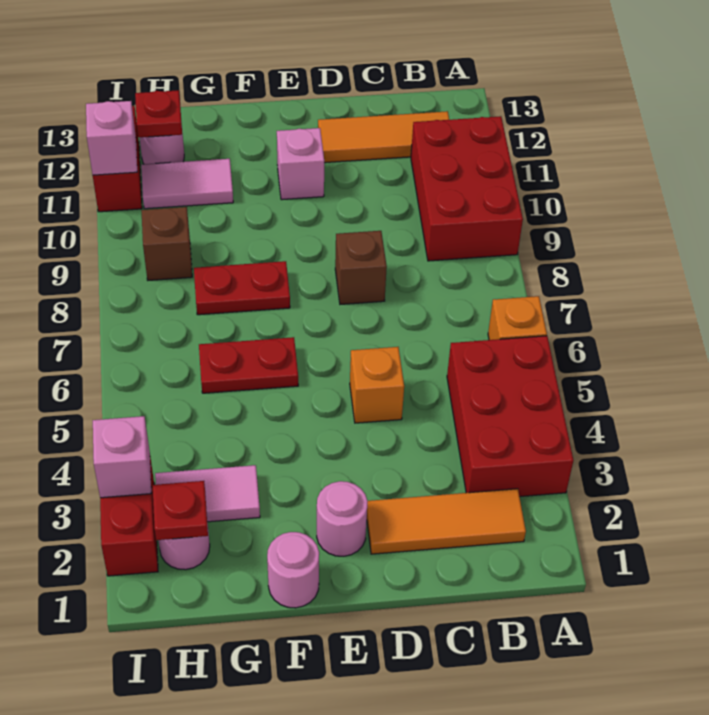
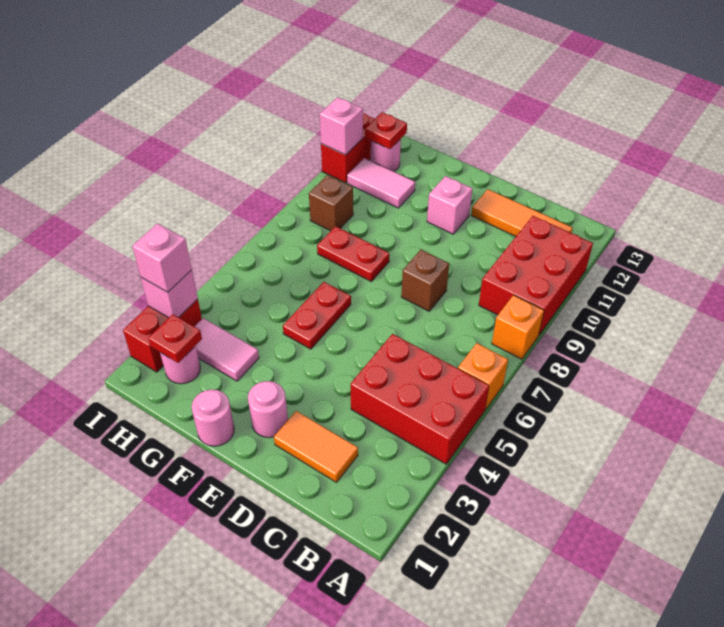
red 2x3 brick [447,336,574,497] -> red 2x3 brick turned to [351,334,489,464]
orange 1x3 tile [367,489,526,554] -> orange 1x2 tile [274,411,358,482]
orange 1x1 brick [350,347,404,423] -> orange 1x1 brick moved to [492,295,544,359]
red 1x2 plate [199,337,298,393] -> red 1x2 plate turned to [283,282,351,349]
none -> pink 1x1 brick [132,224,192,292]

